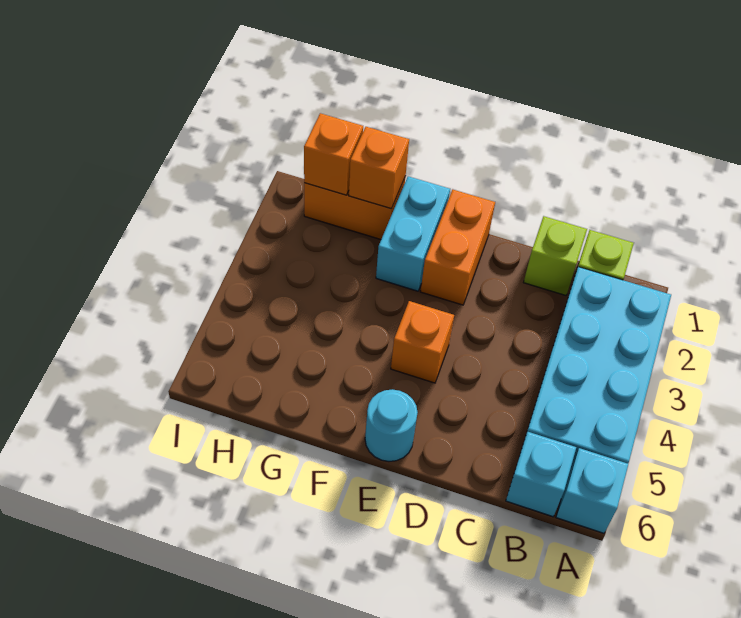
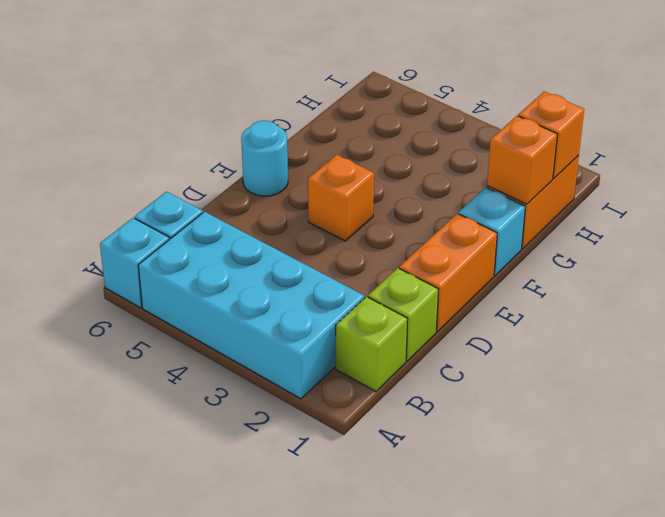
orange 1x2 brick [421,190,495,305] -> orange 1x2 brick turned to [399,213,497,332]
cyan 1x2 brick [376,176,450,291] -> cyan 1x1 brick [459,187,525,276]

